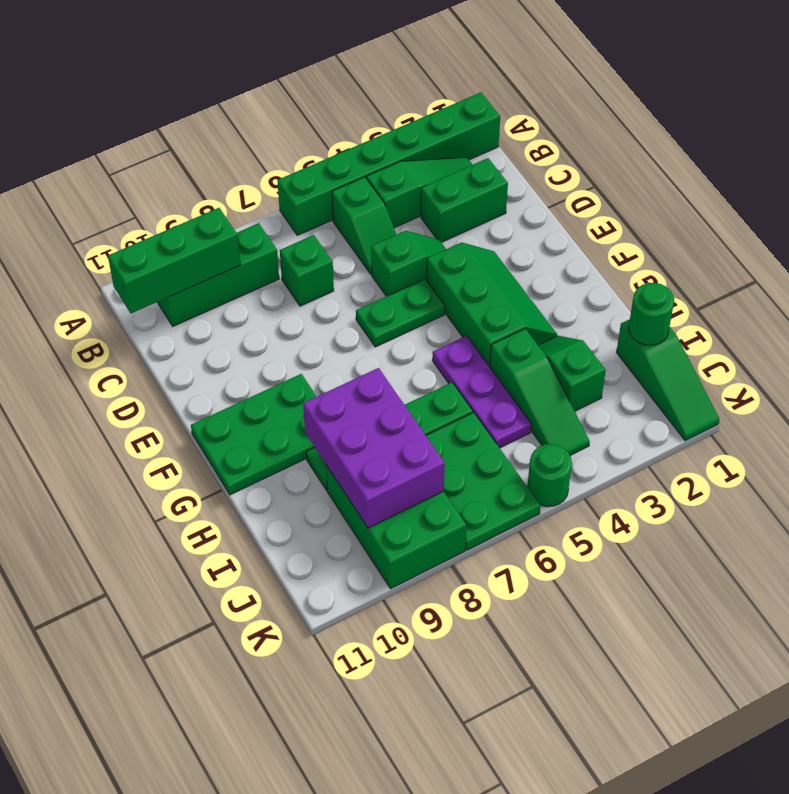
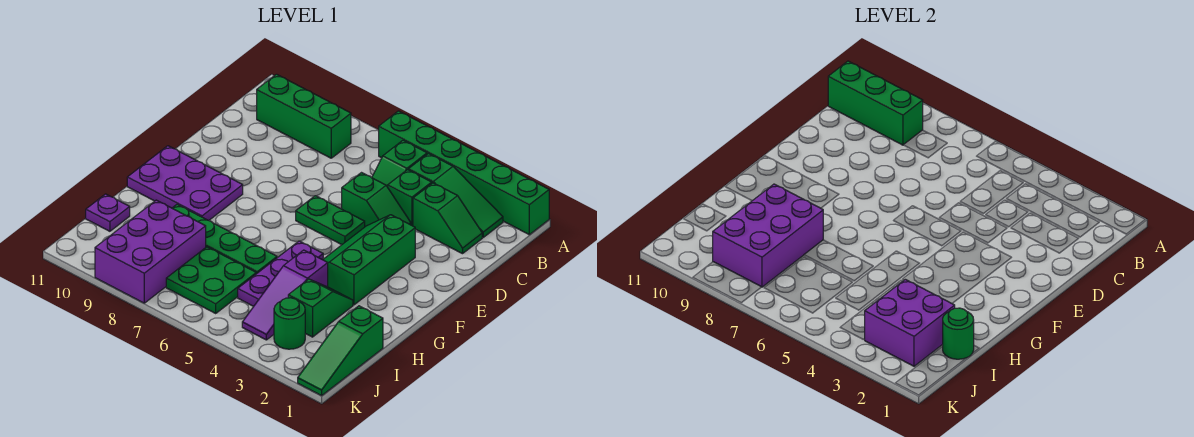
green 1x2 brick [421,158,508,242] -> green 1x2 slope [413,183,482,254]
green 1x1 brick [280,235,334,306] -> green 1x1 brick moved to [388,170,432,226]
green 2x3 slope [427,242,557,367] -> green 2x3 slope turned to [323,215,415,305]
green 2x3 plate [191,374,317,495] -> purple 2x3 plate [127,146,243,220]
green 1x3 slope [490,329,590,455] -> purple 1x3 slope [242,250,328,340]
none -> purple 2x2 brick [865,279,955,366]
green 2x3 plate [426,413,540,550] -> green 2x2 plate [166,247,256,313]
green 2x3 brick [326,465,466,589] -> purple 2x3 brick [95,200,206,303]
none -> purple 1x1 plate [86,194,130,231]
green 1x1 round brick [527,444,572,507] -> green 1x1 round brick moved to [274,298,305,349]

